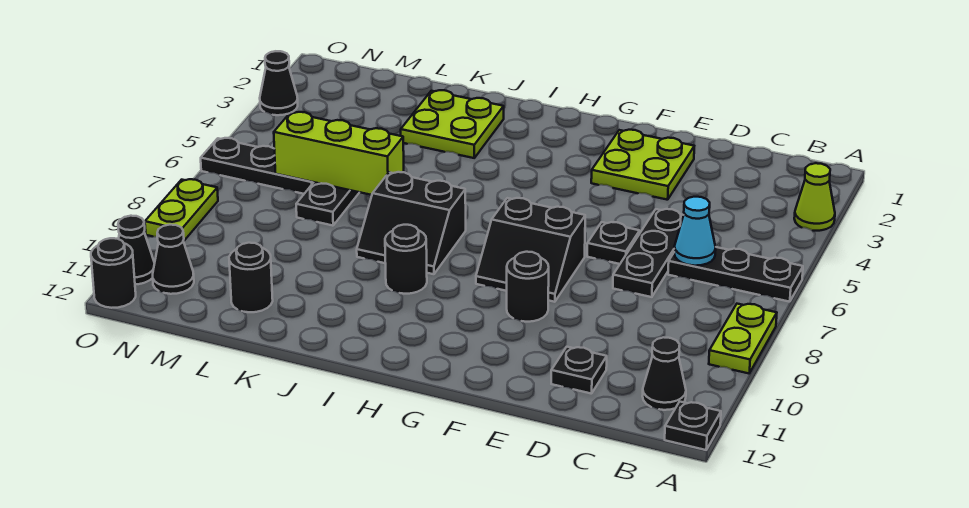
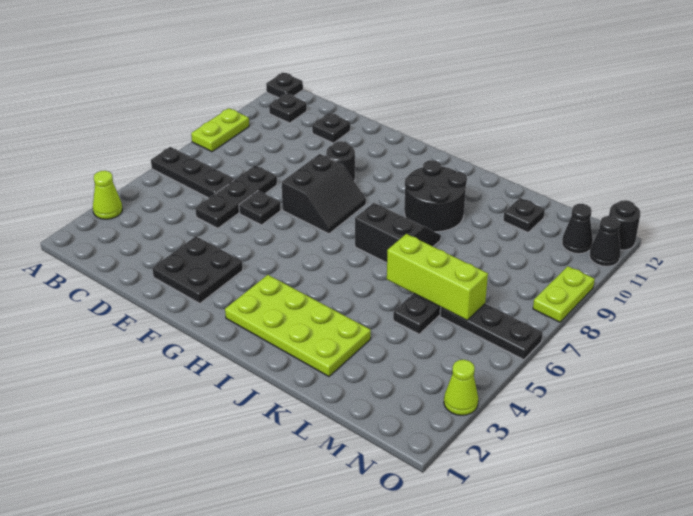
black 1x1 cone [643,337,686,410] -> black 1x1 plate [269,93,307,123]
cyan 1x1 cone [674,197,716,266] -> none
lime 2x2 plate [591,130,694,200] -> black 2x2 plate [152,236,243,303]
black 2x2 slope [476,198,585,302] -> black 2x2 slope turned to [282,154,366,234]
black 1x1 round brick [385,225,427,294] -> black 2x2 round brick [404,160,467,232]
lime 2x2 plate [401,90,504,158] -> lime 2x4 plate [225,275,371,377]
black 1x1 round brick [229,243,273,312] -> black 1x1 plate [503,198,545,232]
black 1x1 cone [260,51,298,115] -> lime 1x1 cone [444,360,478,415]

